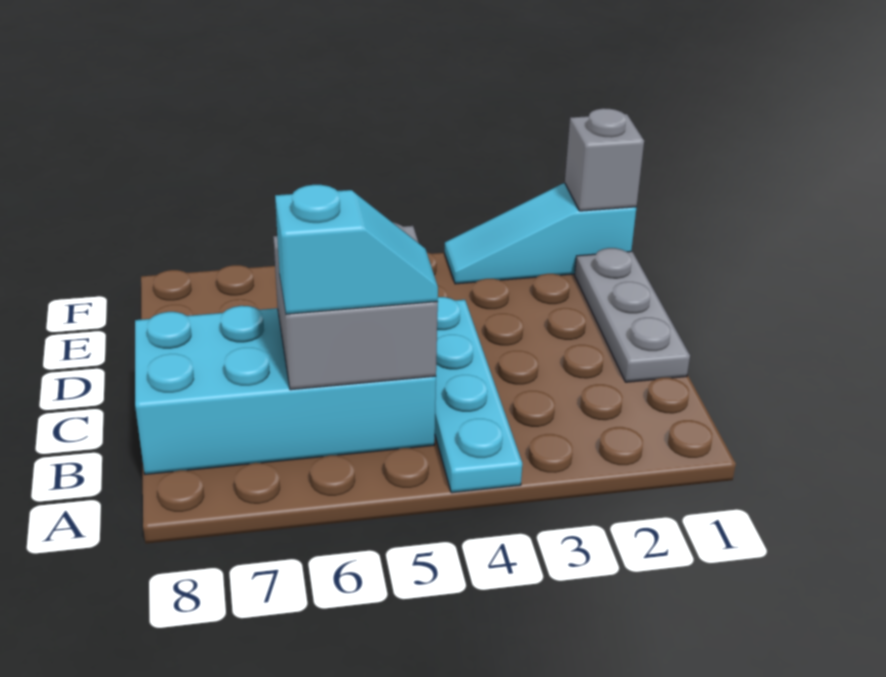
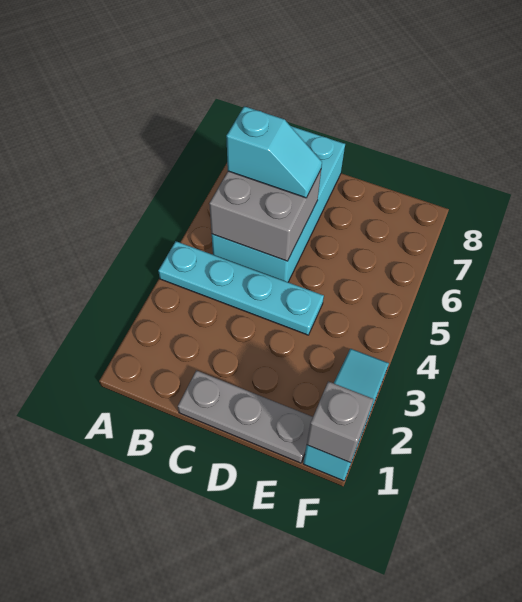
cyan 1x2 slope [275,185,438,314] -> cyan 1x2 slope turned to [226,106,322,198]

